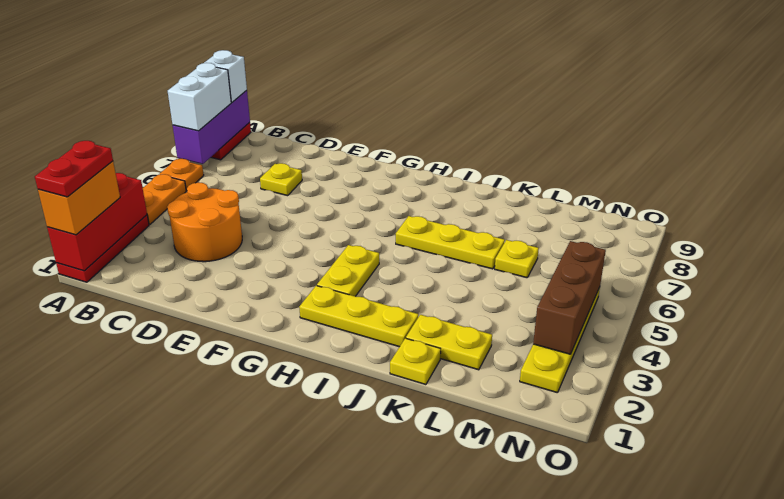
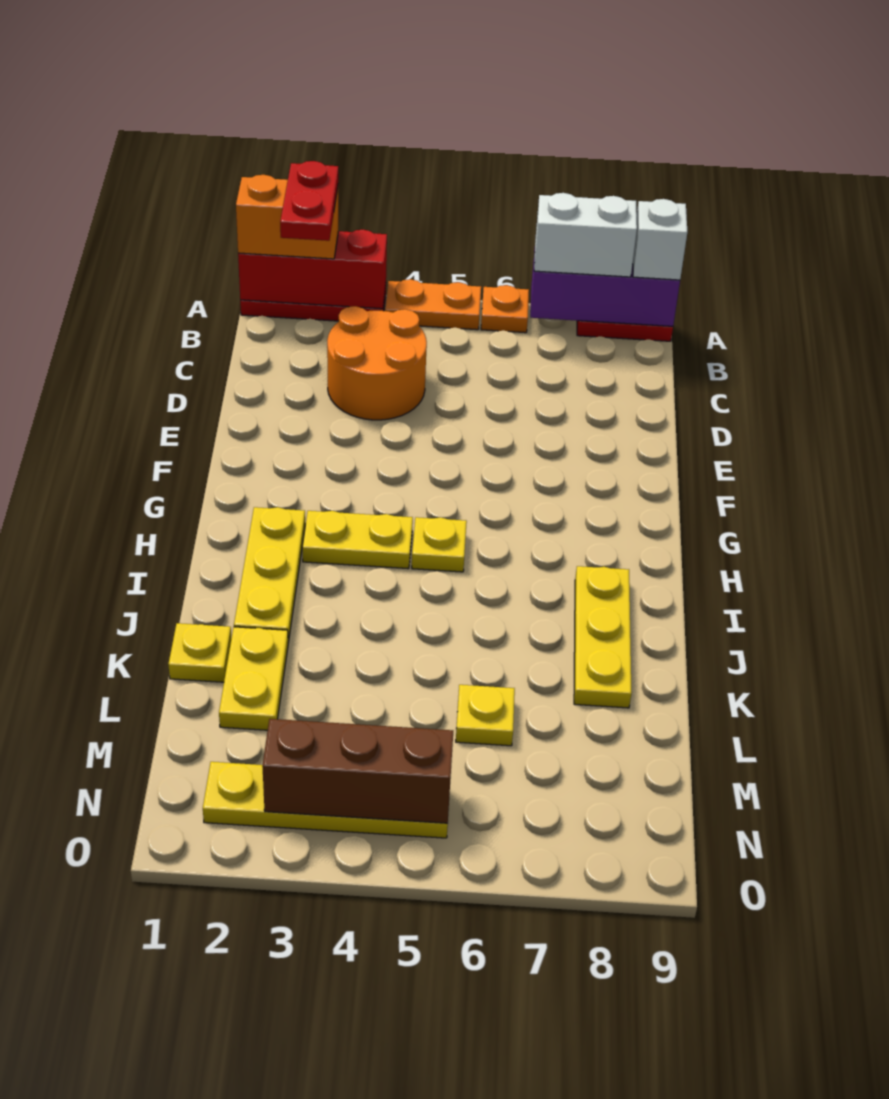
red 1x2 plate [35,141,113,197] -> red 1x2 plate turned to [280,161,338,241]
yellow 1x1 plate [260,163,302,196] -> yellow 1x1 plate moved to [412,517,467,572]
yellow 1x3 plate [396,216,505,269] -> yellow 1x3 plate moved to [574,566,632,708]

